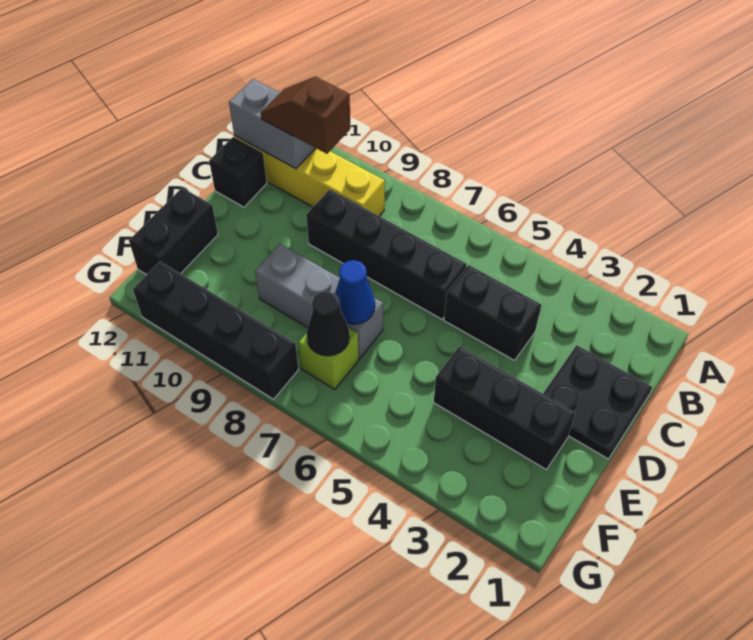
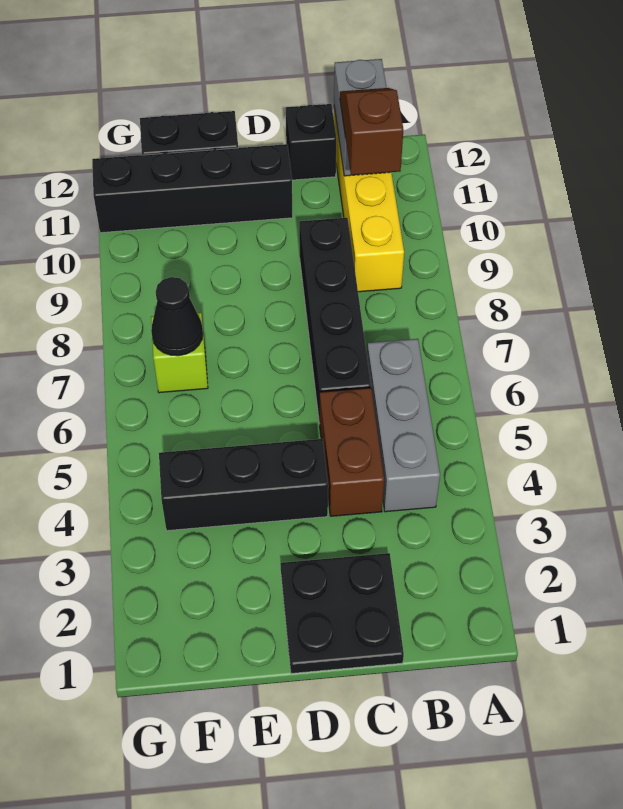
black 1x2 brick [444,265,541,360] -> brown 1x2 brick [320,388,384,516]
black 1x3 brick [434,346,575,470] -> black 1x3 brick turned to [159,439,328,531]
grey 1x3 brick [255,244,383,358] -> grey 1x3 brick moved to [367,339,440,512]
blue 1x1 cone [335,260,375,324] -> none
black 1x4 brick [133,262,299,399] -> black 1x4 brick turned to [92,144,293,233]

